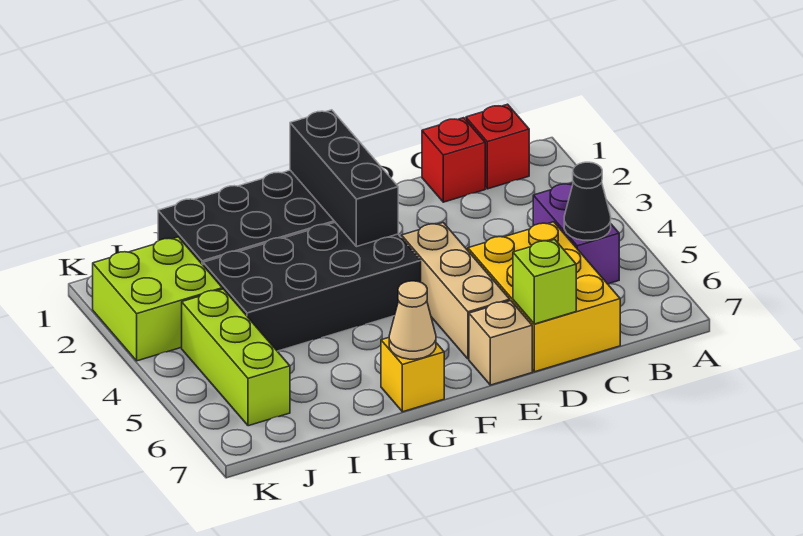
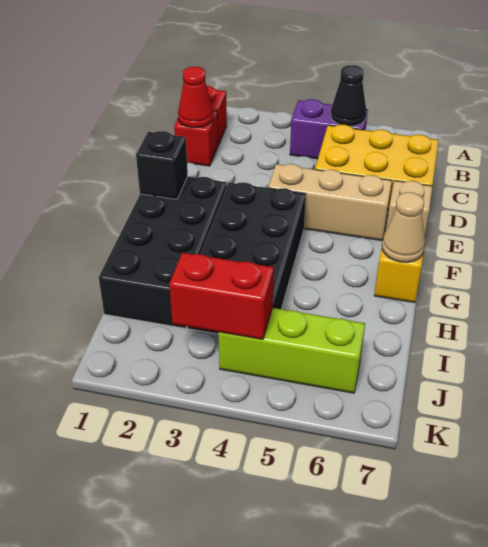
none -> red 1x1 cone [178,67,214,128]
lime 1x1 brick [513,240,576,324] -> none
black 1x3 brick [290,110,398,247] -> black 1x1 brick [136,131,188,199]
lime 2x2 brick [93,237,222,361] -> none
none -> red 1x2 brick [169,253,274,339]

